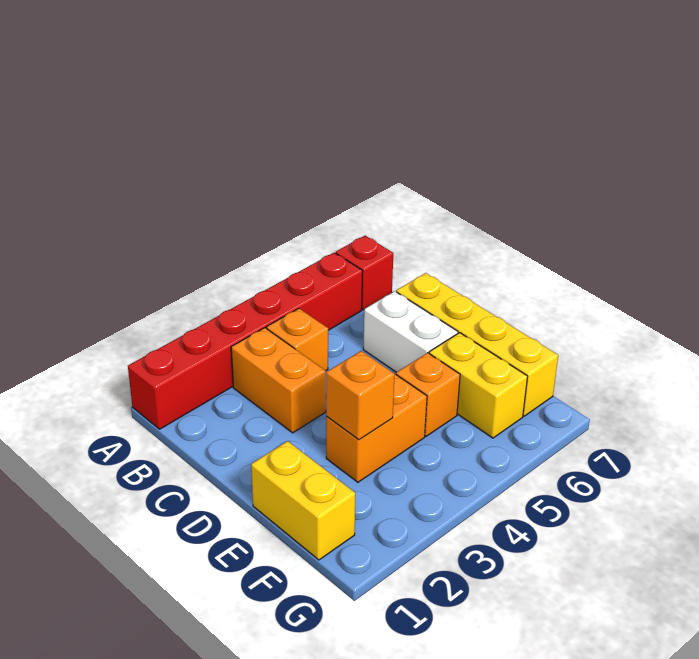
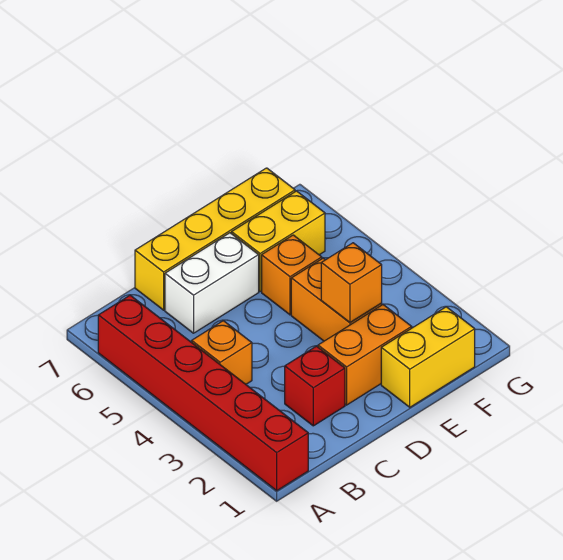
red 1x1 brick [336,236,393,310] -> red 1x1 brick moved to [285,346,345,426]
orange 1x2 brick [231,328,326,433] -> orange 1x2 brick moved to [318,305,412,405]

